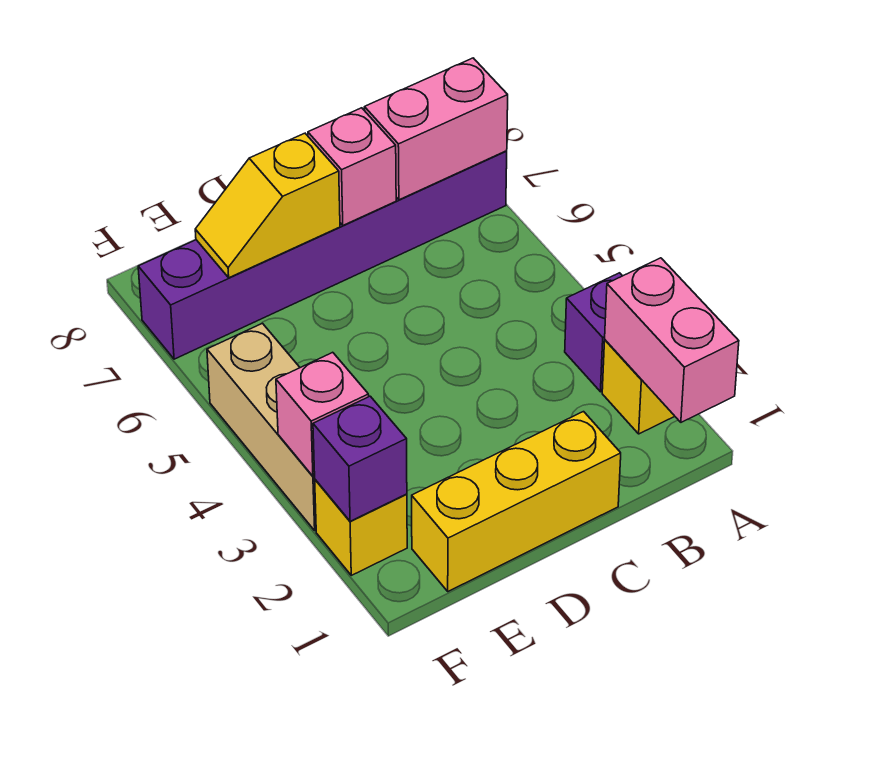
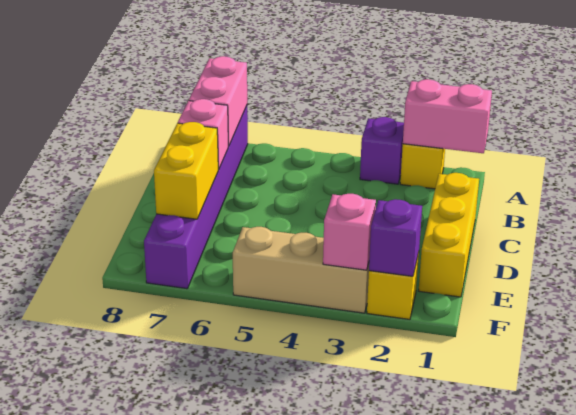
yellow 1x2 slope [195,133,340,278] -> yellow 1x2 brick [154,122,218,219]

